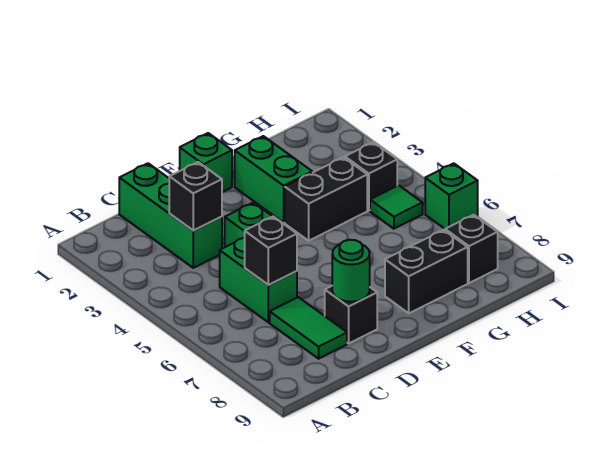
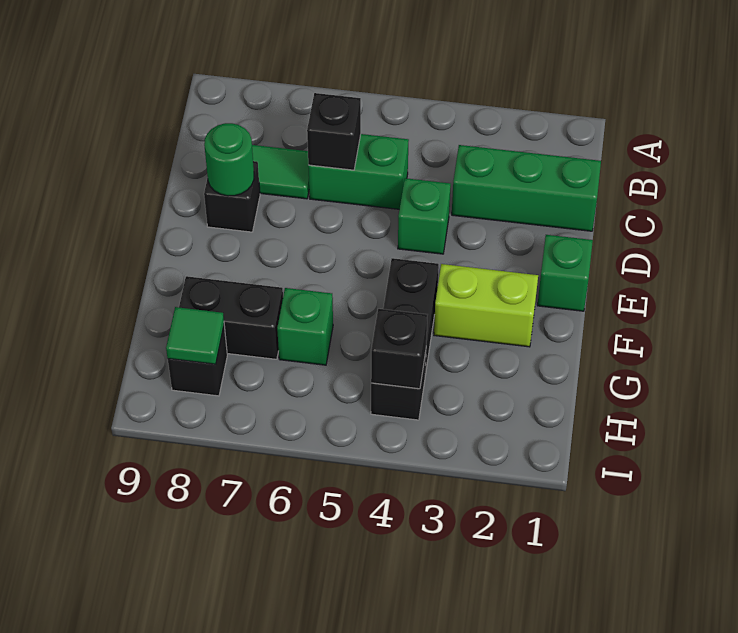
black 1x1 brick [169,162,222,231] -> black 1x1 brick moved to [371,309,427,389]
green 1x2 brick [235,136,312,223] -> lime 1x2 brick [434,264,538,347]
black 1x2 brick [385,230,468,313] -> black 1x2 brick turned to [179,276,283,359]
green 1x1 tile [370,185,423,229] -> green 1x1 tile moved to [166,307,224,364]
green 1x1 brick [425,163,478,229] -> green 1x1 brick moved to [277,288,333,365]

